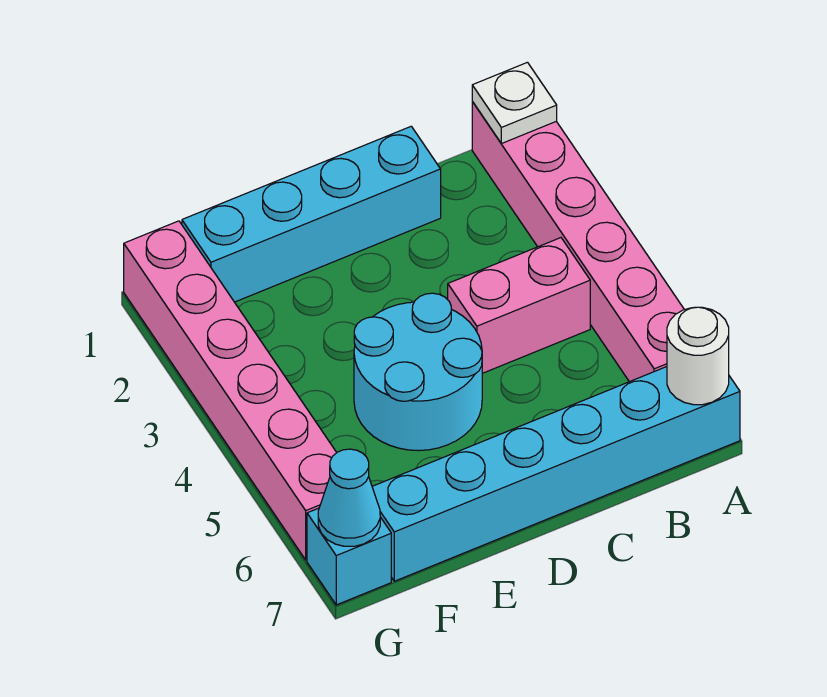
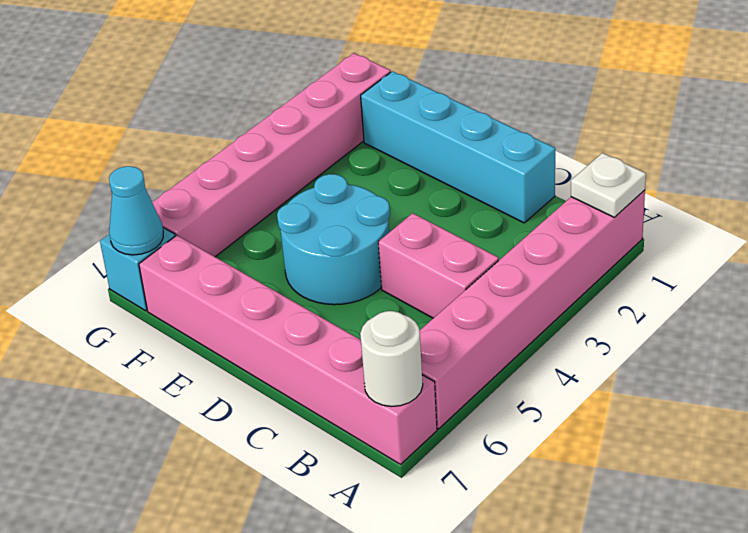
cyan 1x6 brick [372,367,740,581] -> pink 1x6 brick [139,235,437,464]

